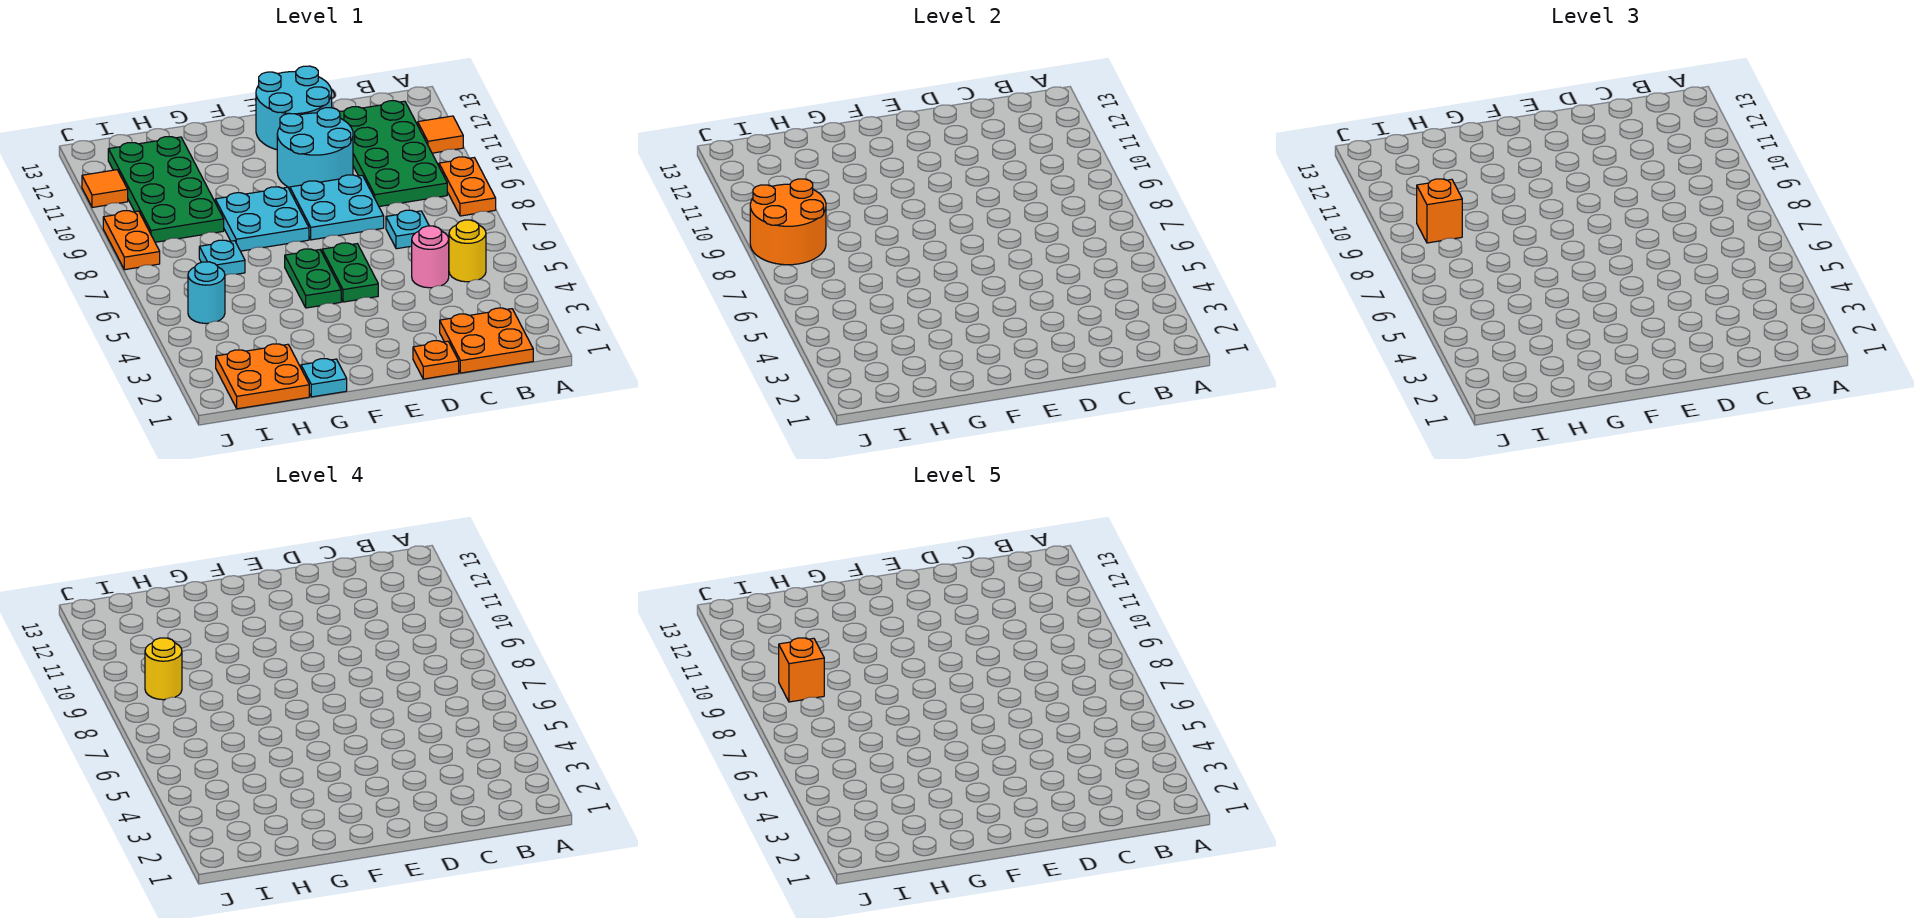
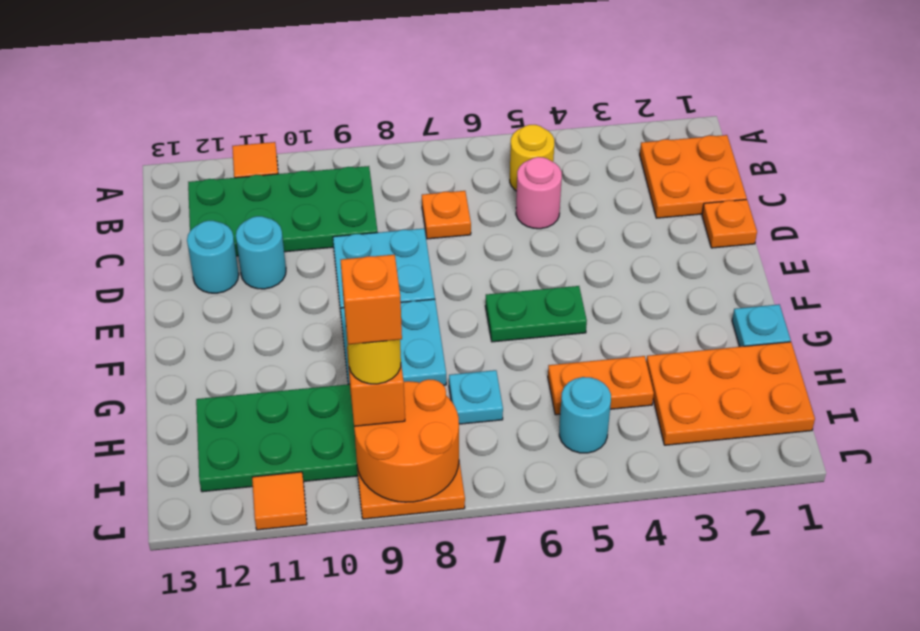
orange 1x2 plate [439,157,496,216] -> orange 1x2 plate moved to [548,356,654,415]
cyan 1x1 plate [386,210,429,249] -> orange 1x1 plate [422,191,471,239]
cyan 2x2 round brick [277,108,353,188] -> cyan 1x1 round brick [236,216,286,289]
cyan 2x2 round brick [256,66,332,150] -> cyan 1x1 round brick [187,221,239,293]
green 1x2 plate [322,243,378,302] -> none
orange 2x2 plate [216,344,309,409] -> orange 2x3 plate [646,342,815,445]

